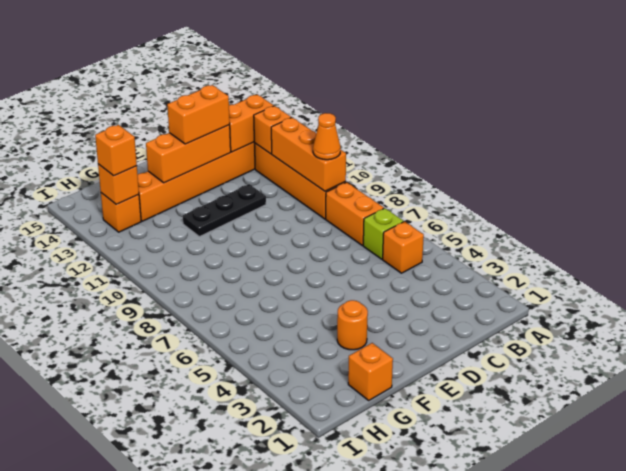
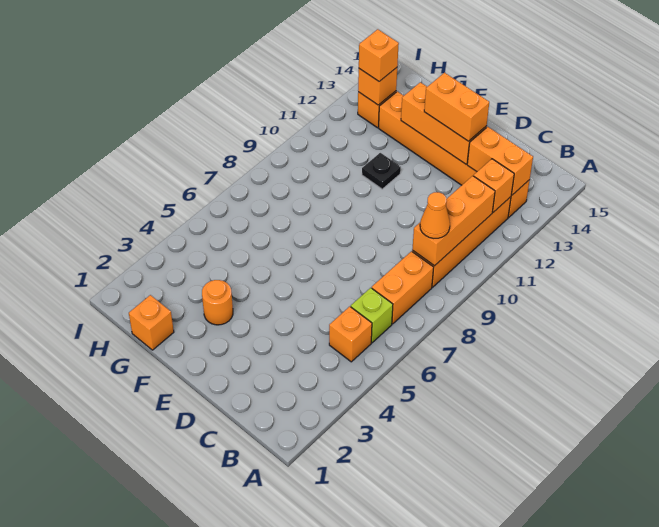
black 1x3 plate [183,184,266,237] -> black 1x1 plate [362,153,401,189]

